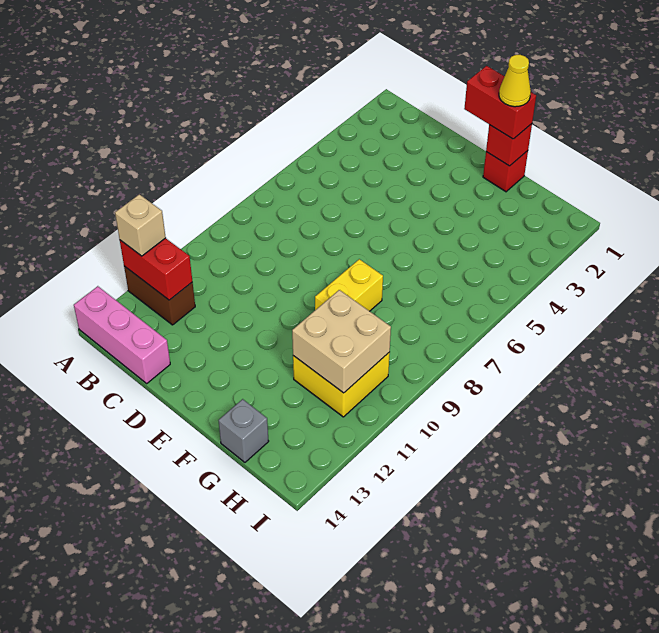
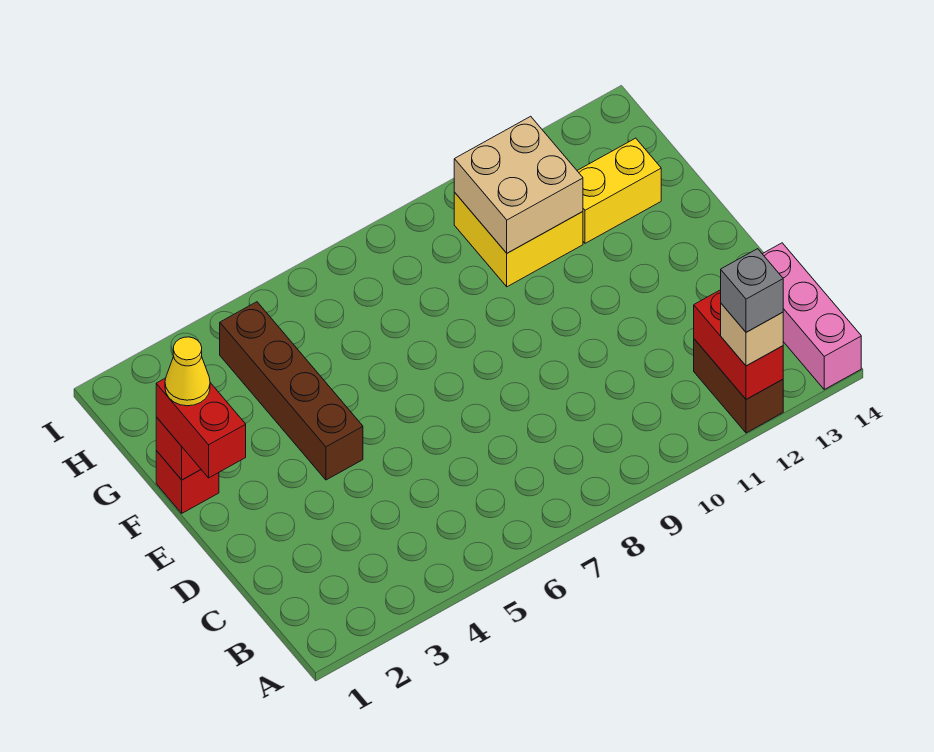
none -> brown 1x4 brick [220,302,363,480]
yellow 1x2 brick [315,259,383,311] -> yellow 1x2 brick moved to [577,138,661,243]
grey 1x1 brick [218,399,269,462] -> grey 1x1 brick moved to [721,249,783,332]

